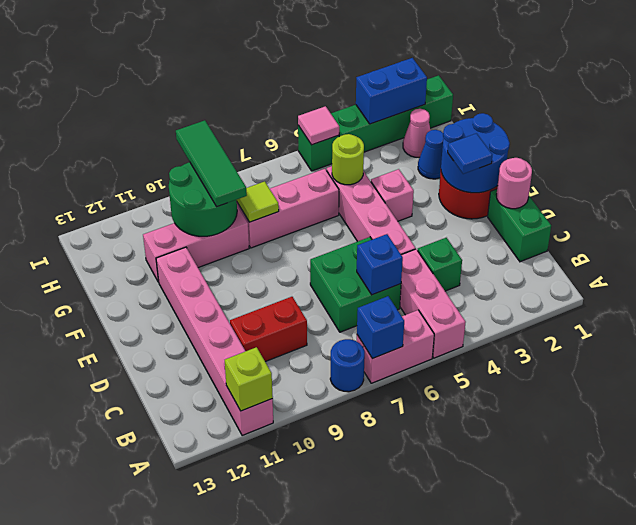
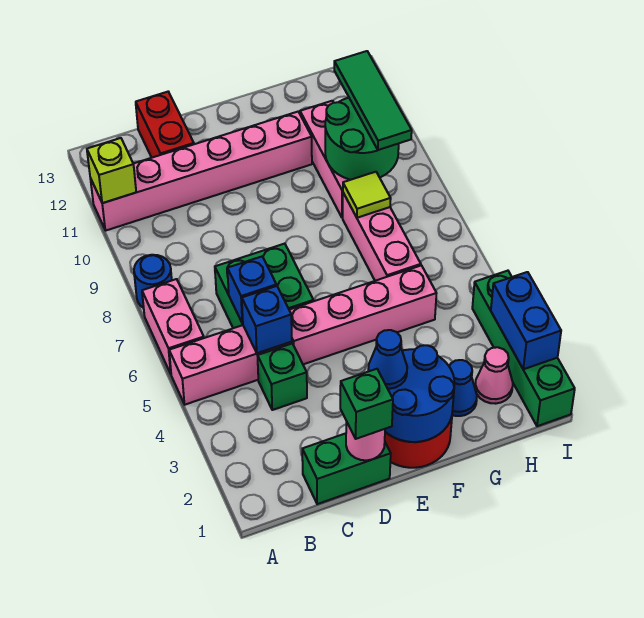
blue 1x1 brick [357,296,404,359] -> blue 1x1 brick moved to [242,286,292,353]
red 1x2 brick [230,297,307,362] -> red 1x2 brick moved to [136,92,194,158]
blue 1x1 tile [448,133,492,174] -> blue 1x1 cone [368,330,407,389]
pink 1x1 brick [371,169,414,221] -> none
lime 1x1 round brick [332,134,364,185] -> none
green 1x3 tile [176,120,247,207] -> green 1x3 tile turned to [334,51,412,150]
green 1x1 brick [298,125,339,171] -> green 1x1 brick moved to [340,369,393,439]
pink 1x1 tile [298,106,339,145] -> none

